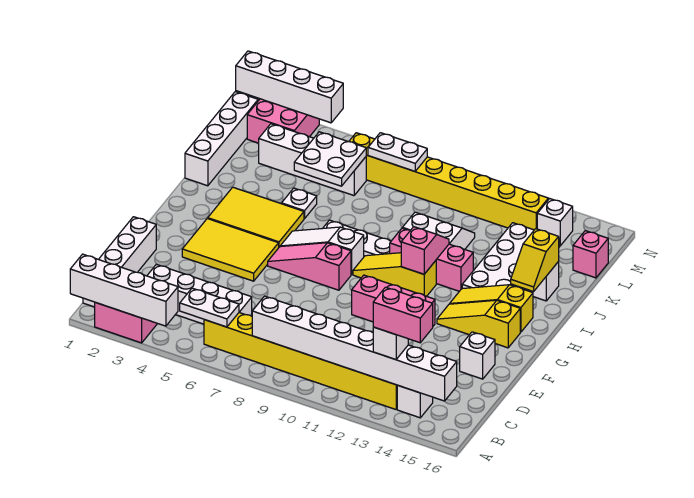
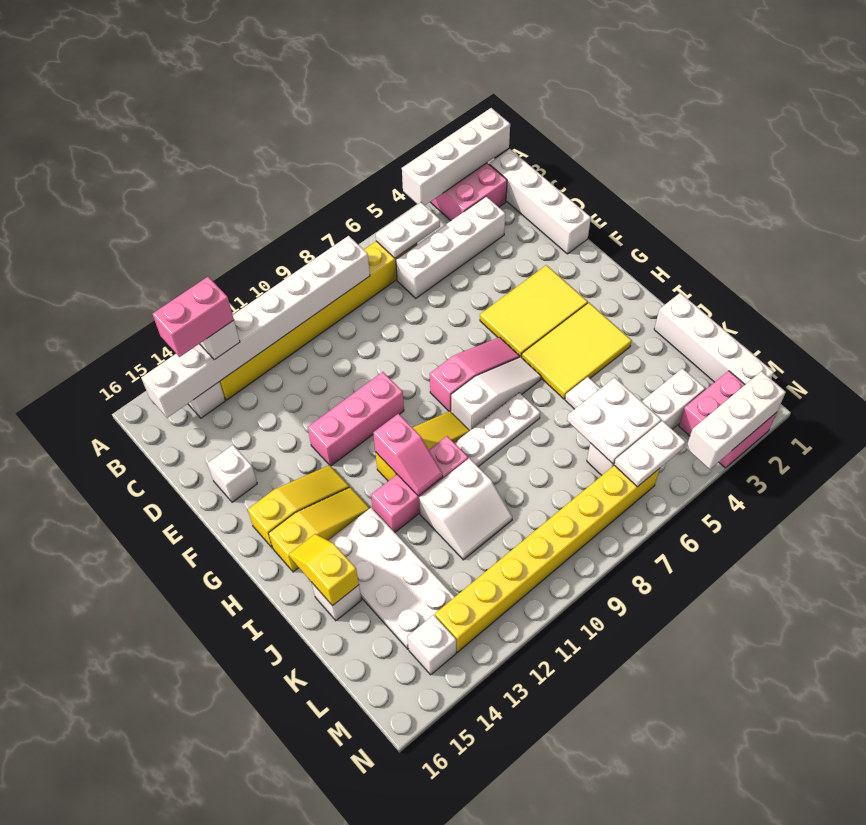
pink 1x1 brick [573,231,608,278] -> none
white 1x2 plate [368,133,427,171] -> white 1x2 plate moved to [614,421,686,487]
white 1x4 brick [236,51,343,123] -> white 1x3 brick [686,371,786,469]

